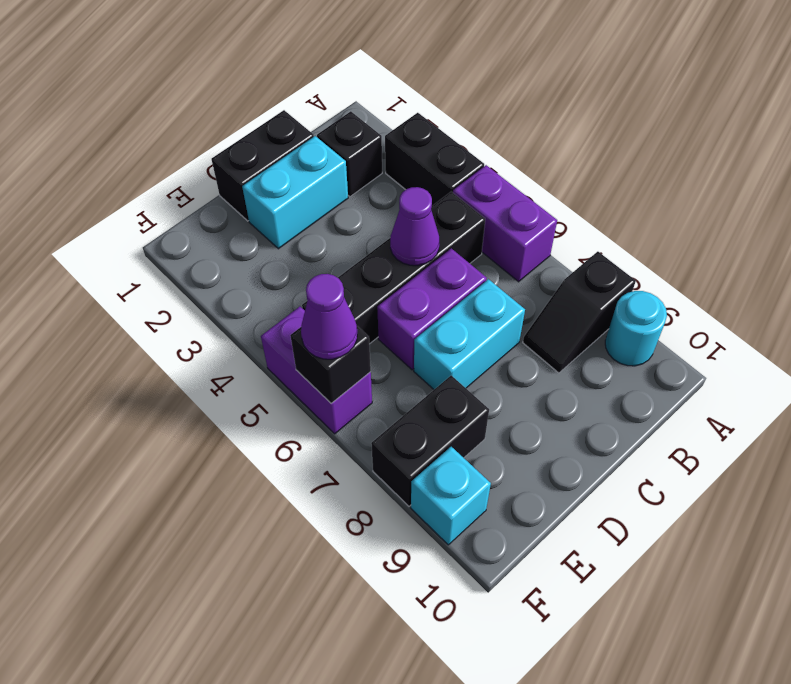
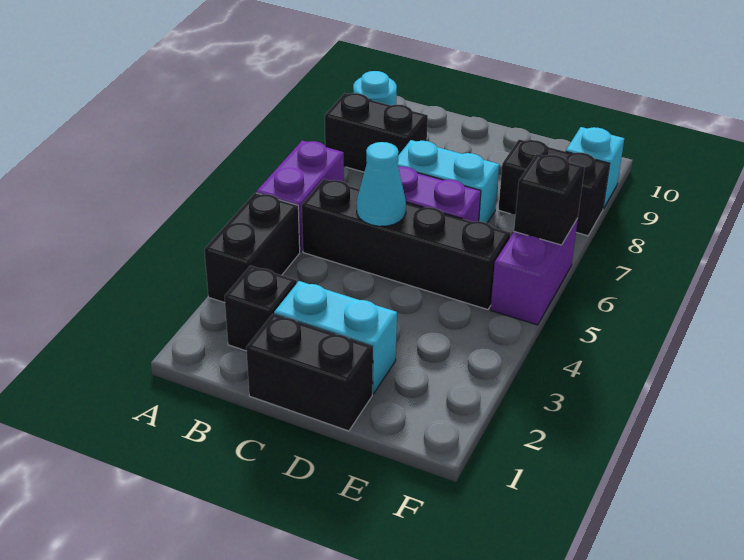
black 1x2 slope [523,252,636,373] -> black 1x2 brick [325,93,428,172]
purple 1x1 cone [390,187,439,266] -> cyan 1x1 cone [357,142,406,226]
purple 1x1 cone [301,274,357,359] -> none

